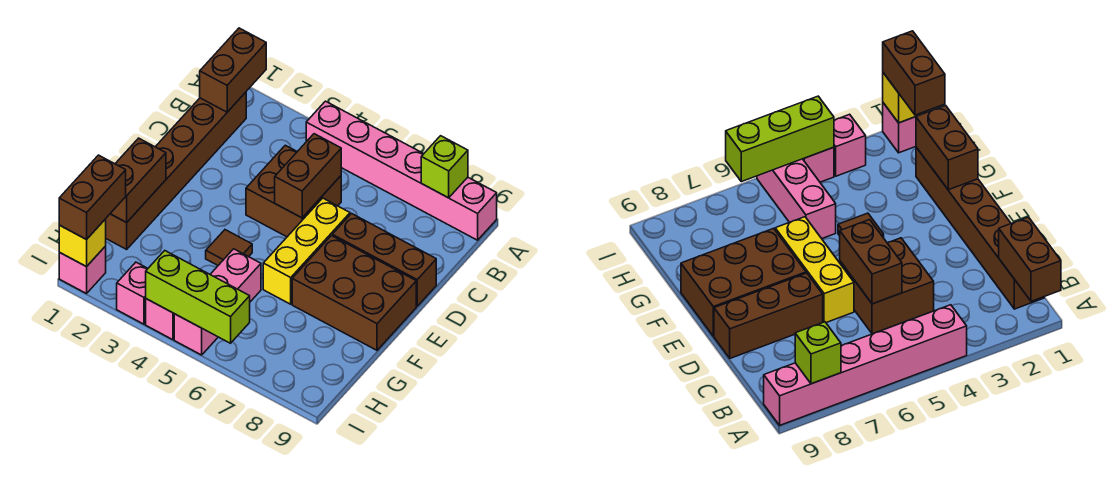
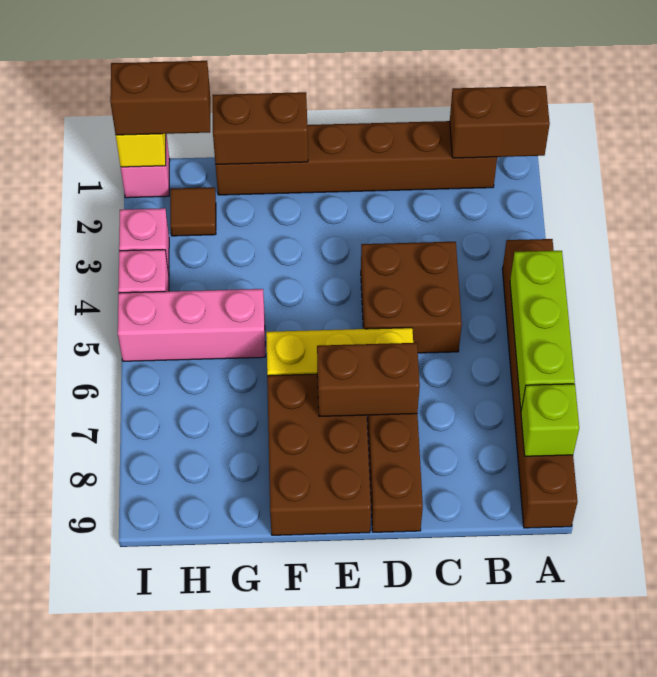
pink 1x6 brick [306,101,497,240] -> brown 1x6 brick [502,239,578,528]
brown 1x2 brick [275,134,341,218] -> brown 1x2 brick moved to [317,343,420,416]
brown 1x1 tile [206,230,252,265] -> brown 1x1 tile moved to [170,187,216,236]
lime 1x3 brick [146,251,250,343] -> lime 1x3 brick moved to [510,251,575,410]

